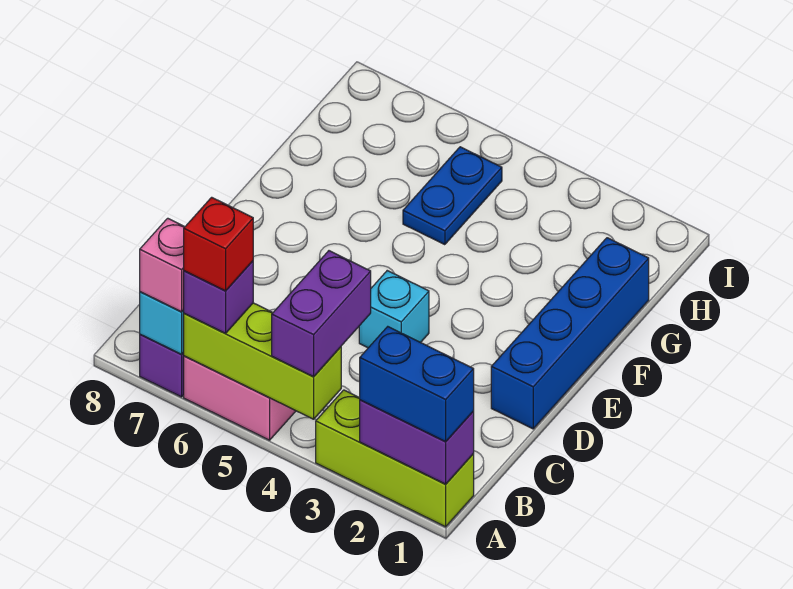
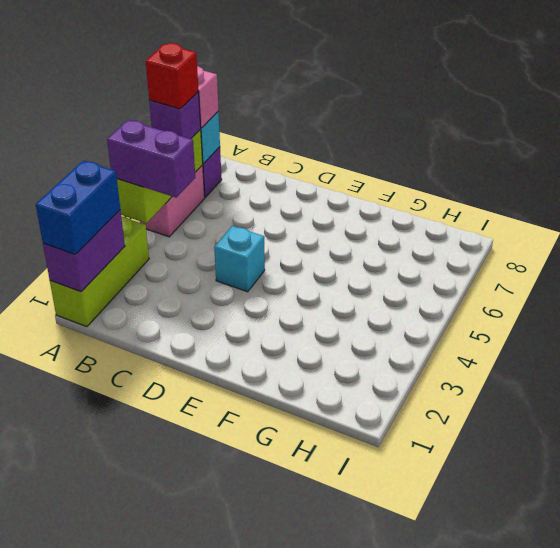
blue 1x4 brick [491,238,649,429] -> none
blue 1x2 plate [403,147,502,245] -> none

